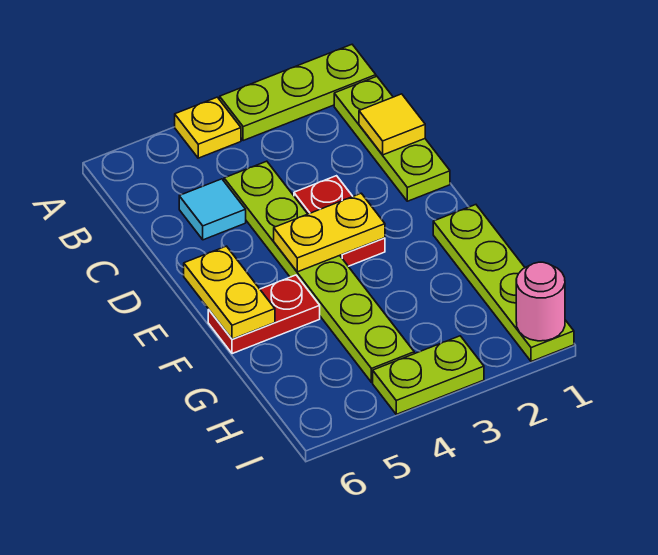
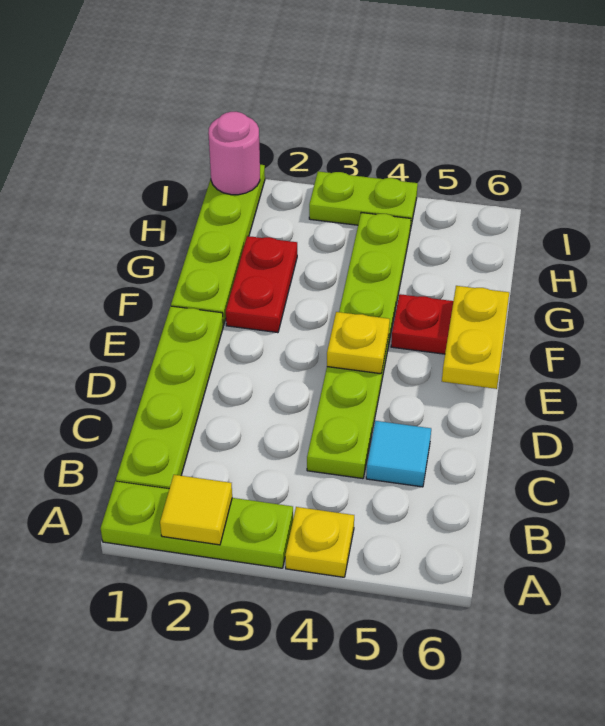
lime 1x3 plate [334,76,450,201] -> lime 1x4 plate [116,306,223,489]
yellow 1x1 tile [359,94,425,155] -> yellow 1x1 tile moved to [160,475,232,545]
red 1x2 plate [294,176,385,266] -> red 1x2 plate moved to [226,236,297,333]
yellow 1x2 plate [274,193,385,272] -> yellow 1x1 plate [327,312,390,374]

